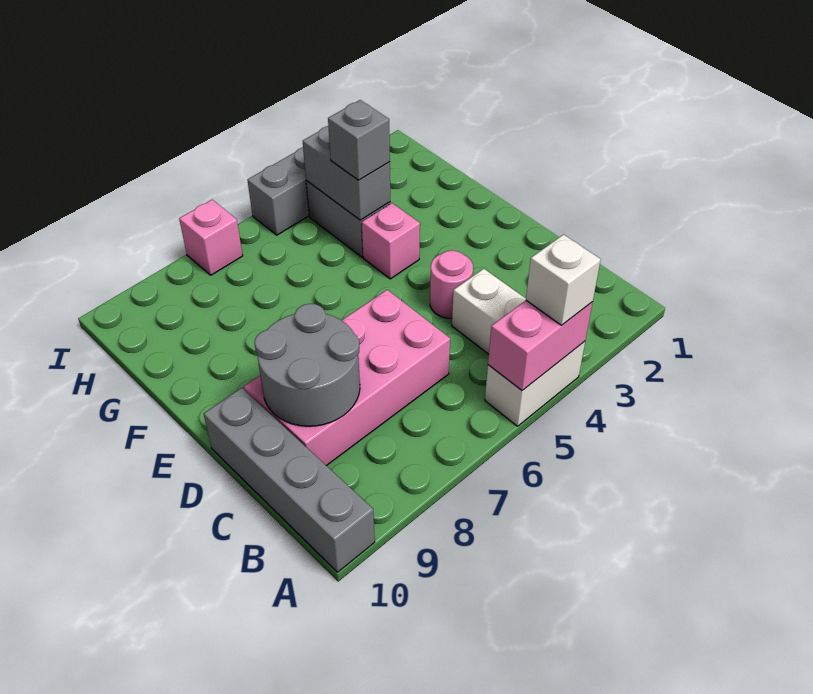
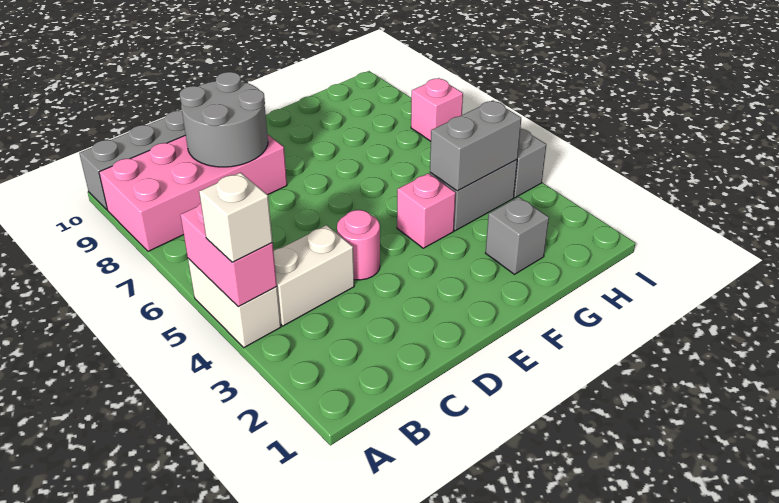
pink 2x4 brick [244,290,450,466] -> pink 2x4 brick turned to [99,134,287,251]
grey 1x1 brick [328,100,390,180] -> grey 1x1 brick moved to [486,197,549,274]

